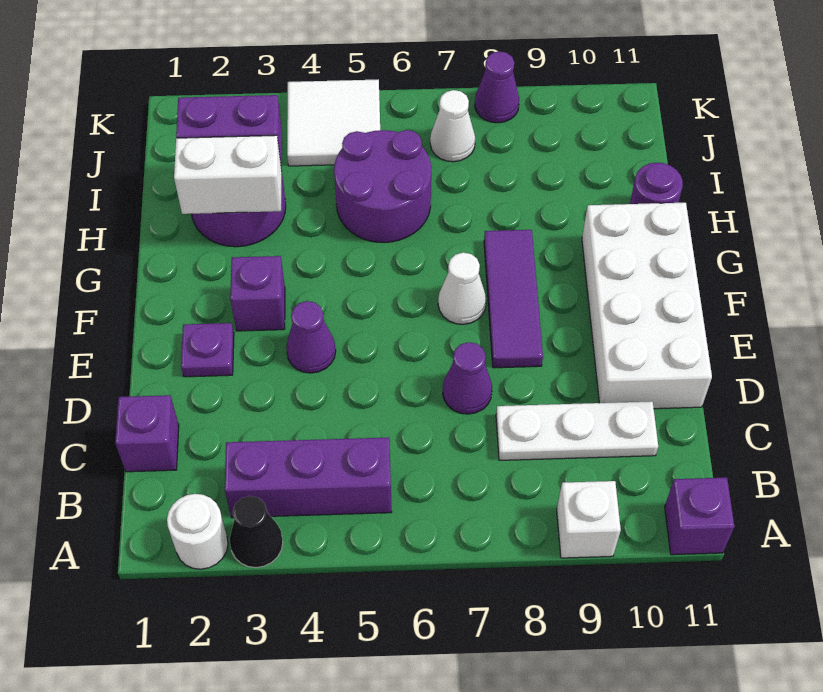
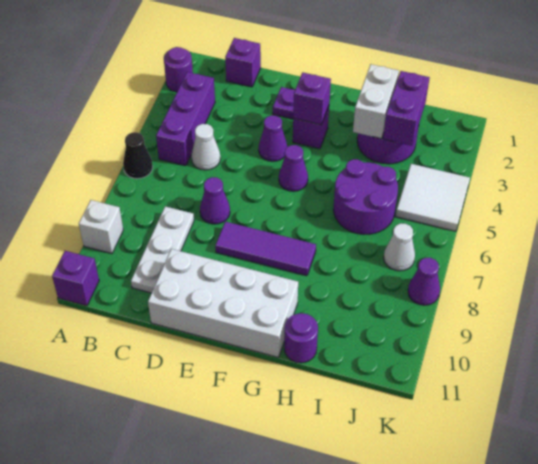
white 1x1 round brick [167,494,228,569] -> purple 1x1 round brick [164,47,193,92]
black 1x1 cone [230,496,283,568] -> black 1x1 cone moved to [123,132,153,179]
none -> purple 1x1 brick [293,72,331,125]
none -> purple 1x1 cone [279,145,308,191]
white 1x1 cone [438,252,486,324] -> white 1x1 cone moved to [191,124,220,170]

